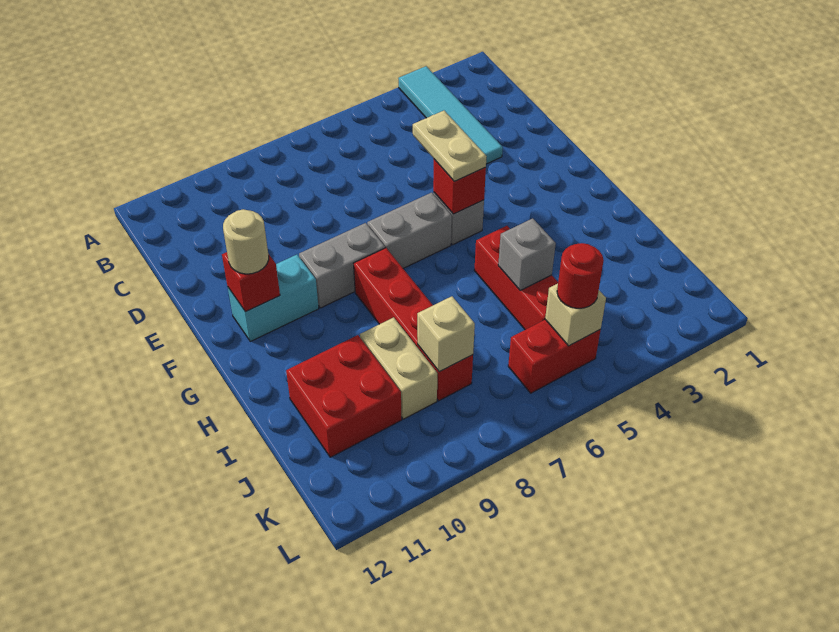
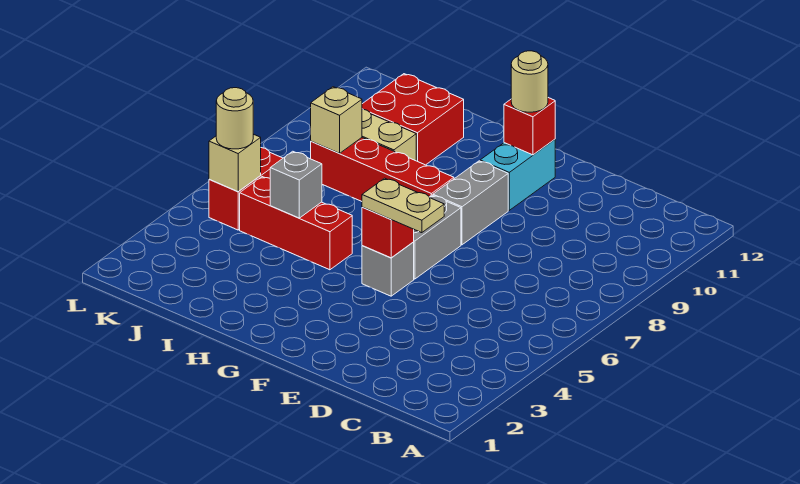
cyan 1x4 tile [398,66,503,164] -> none
red 1x1 round brick [557,243,604,308] -> tan 1x1 round brick [216,88,253,149]

